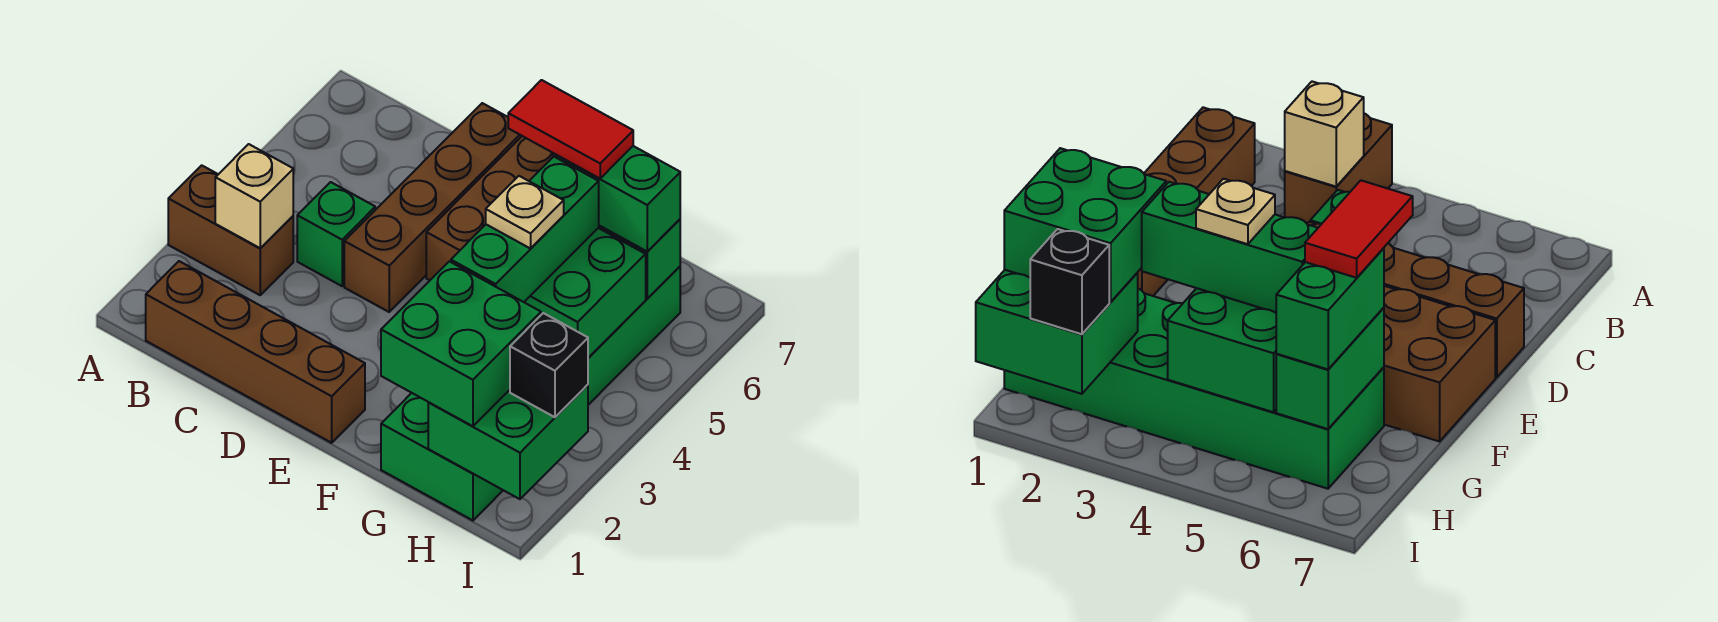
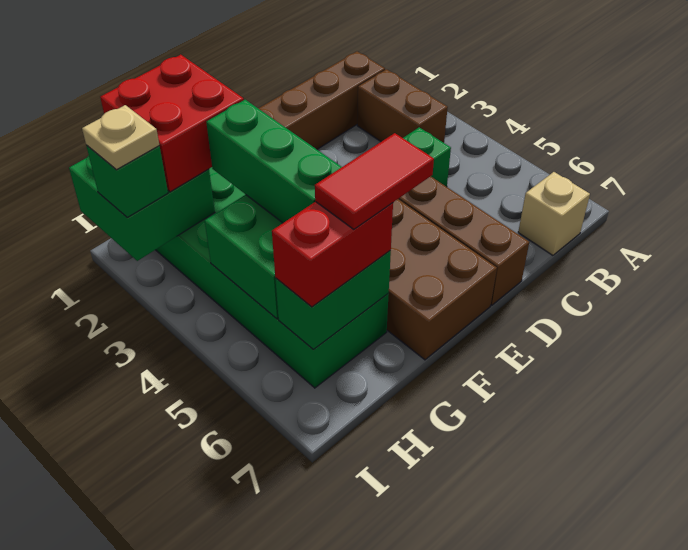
brown 1x2 brick [168,165,293,295] -> brown 1x2 brick turned to [357,69,448,143]
tan 1x1 brick [215,144,293,248] -> tan 1x1 brick moved to [518,172,590,255]
green 2x2 brick [381,261,541,426] -> red 2x2 brick [100,55,244,192]
tan 1x1 plate [486,176,564,249] -> tan 1x1 plate moved to [82,105,159,170]
green 1x2 brick [555,146,680,252] -> red 1x2 brick [272,202,393,307]
black 1x1 brick [510,313,588,417] -> green 1x1 brick [86,145,168,217]

